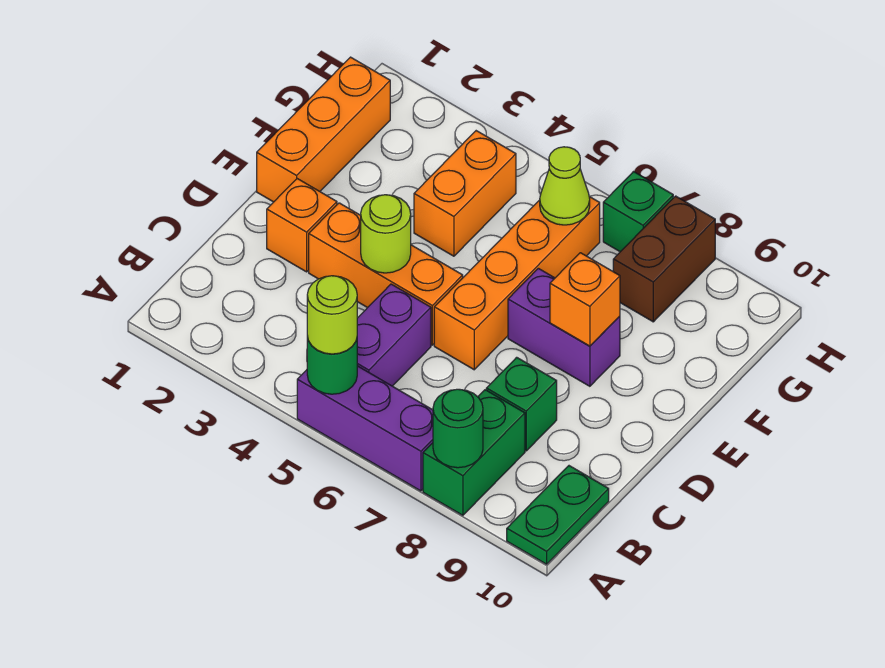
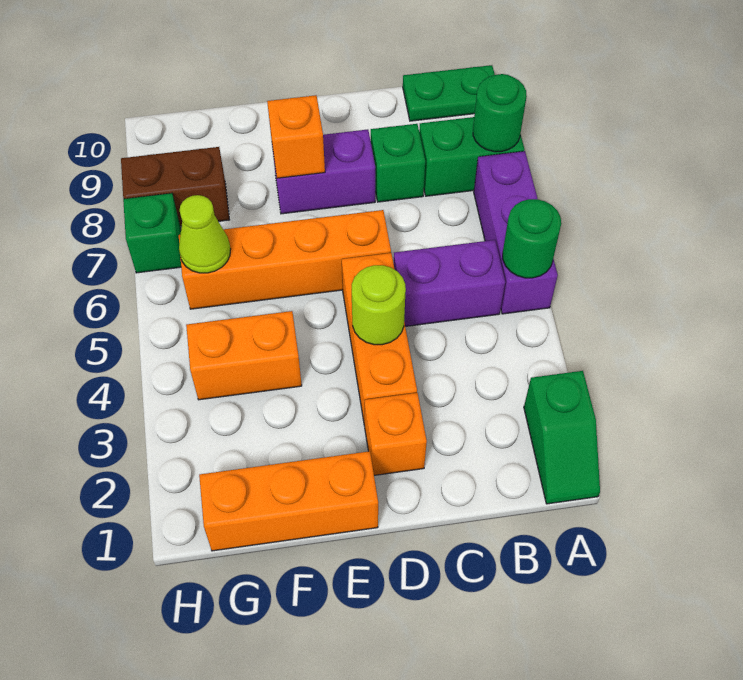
none -> green 1x2 slope [524,371,600,504]
lime 1x1 round brick [307,276,357,354] -> none
purple 1x2 brick [508,268,620,386] -> purple 1x2 brick turned to [272,129,375,214]

